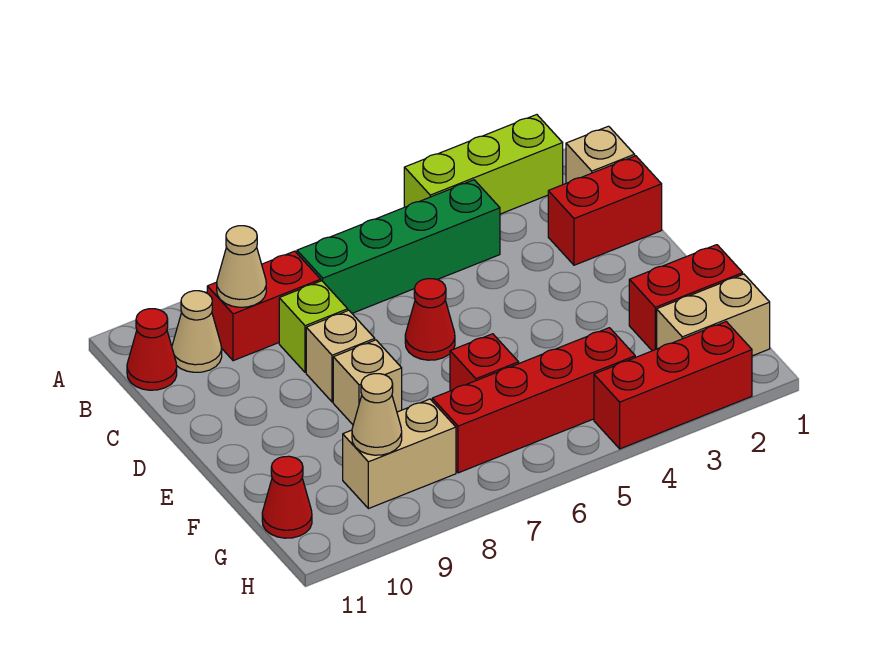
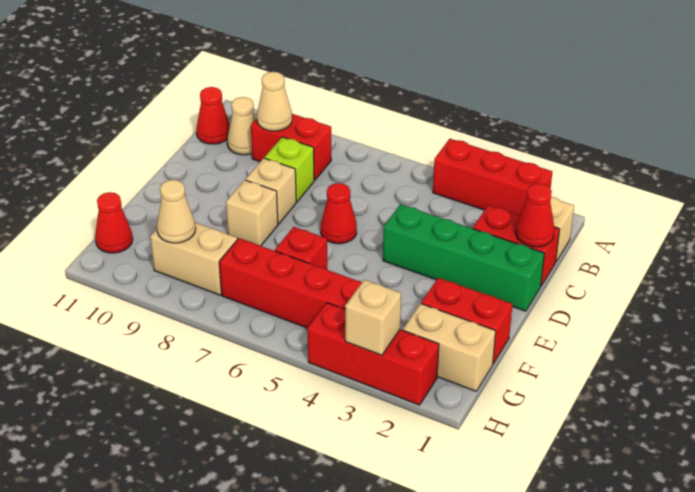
lime 1x3 brick [404,115,563,214] -> red 1x3 brick [433,139,552,215]
green 1x4 brick [297,180,500,313] -> green 1x4 brick moved to [383,204,544,311]
none -> red 1x1 cone [516,183,555,247]
none -> tan 1x1 brick [345,280,401,355]

